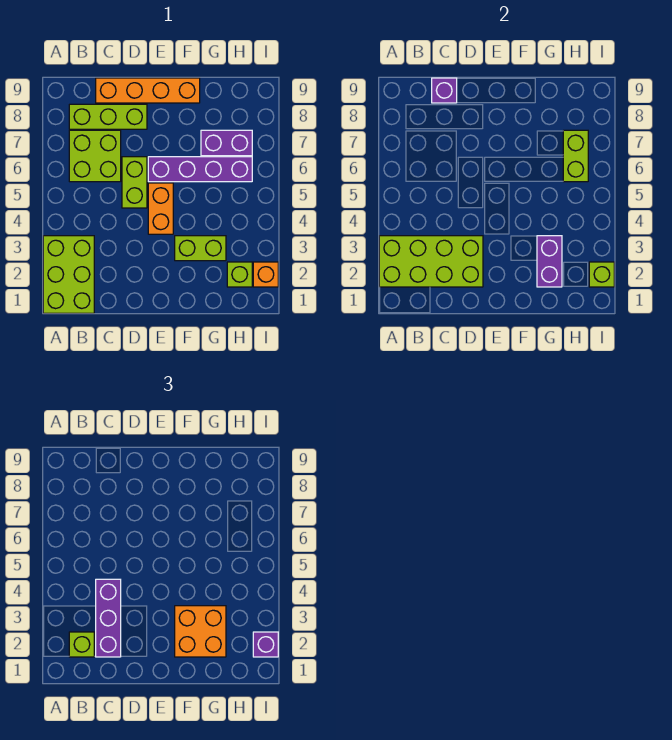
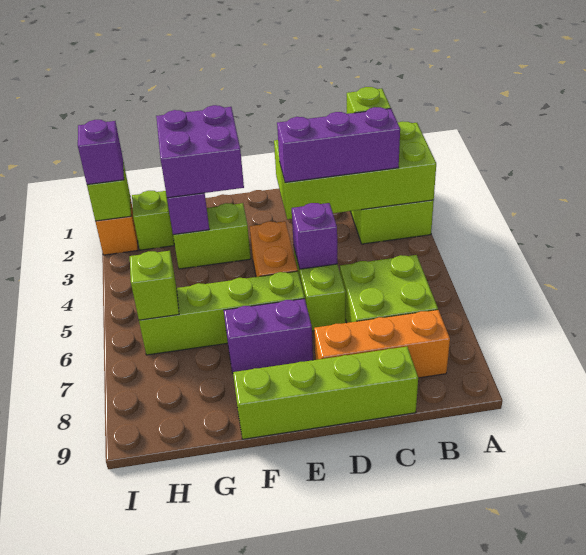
lime 1x3 brick [69,104,147,129] -> orange 1x3 brick [314,310,450,378]
purple 1x3 brick [96,579,121,657] -> purple 1x3 brick turned to [277,107,400,182]
orange 1x4 brick [96,78,200,103] -> lime 1x4 brick [233,347,418,439]
purple 1x1 brick [432,78,457,103] -> purple 1x1 brick moved to [292,203,338,269]
purple 1x4 brick [148,157,252,182] -> lime 1x4 brick [139,271,305,355]
orange 2x2 brick [175,606,226,657] -> purple 2x2 brick [156,105,244,198]
purple 1x2 brick [201,130,252,156] -> purple 1x2 brick moved to [224,299,313,373]
lime 1x2 brick [563,130,588,182] -> lime 1x1 brick [130,251,179,320]

